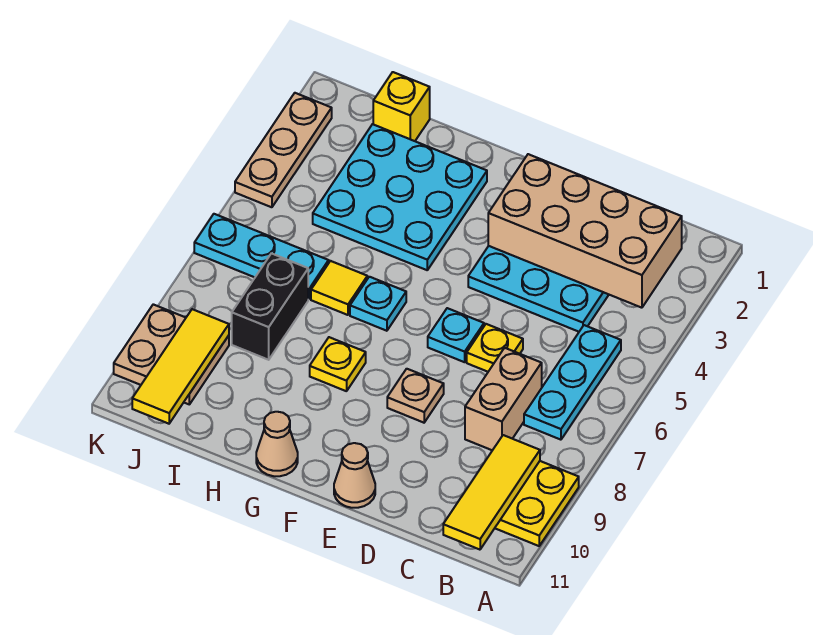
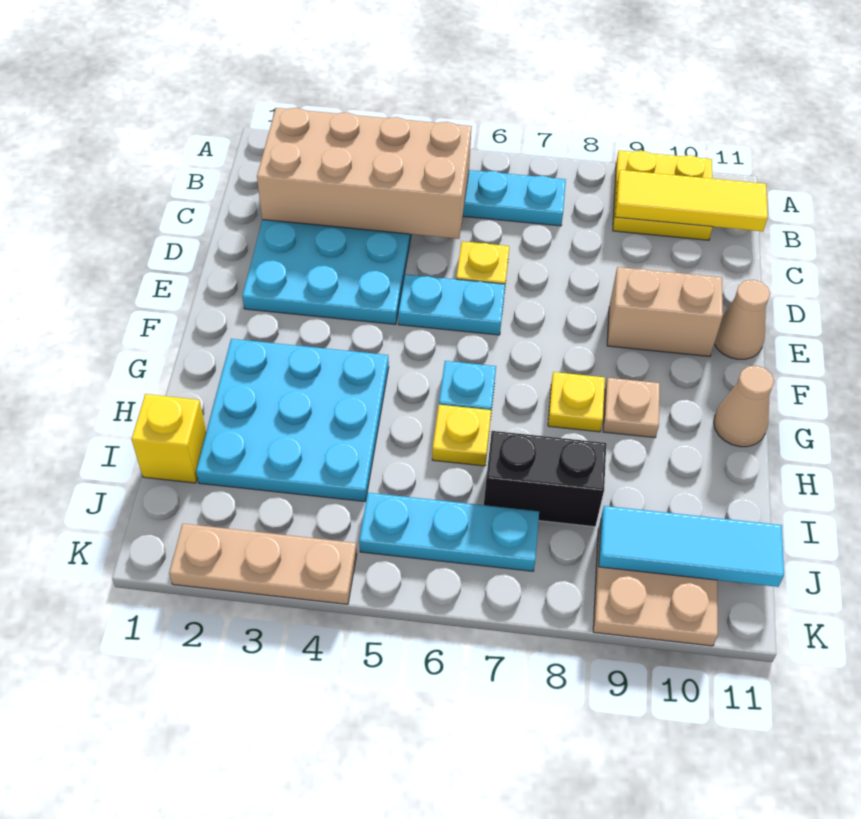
tan 2x4 brick [488,154,682,308] -> tan 2x4 brick turned to [257,108,472,239]
tan 1x2 brick [465,348,542,450] -> tan 1x2 brick moved to [607,267,723,356]
cyan 1x1 plate [428,308,484,362] -> cyan 1x2 plate [398,274,505,335]
tan 1x1 plate [387,369,444,423] -> tan 1x1 plate moved to [603,378,660,438]
yellow 1x1 tile [311,261,367,315] -> yellow 1x1 plate [432,405,491,466]
cyan 1x3 plate [194,214,329,299] -> cyan 1x3 plate turned to [359,493,539,571]
yellow 1x3 tile [132,309,229,424] -> cyan 1x3 tile [599,506,784,587]

